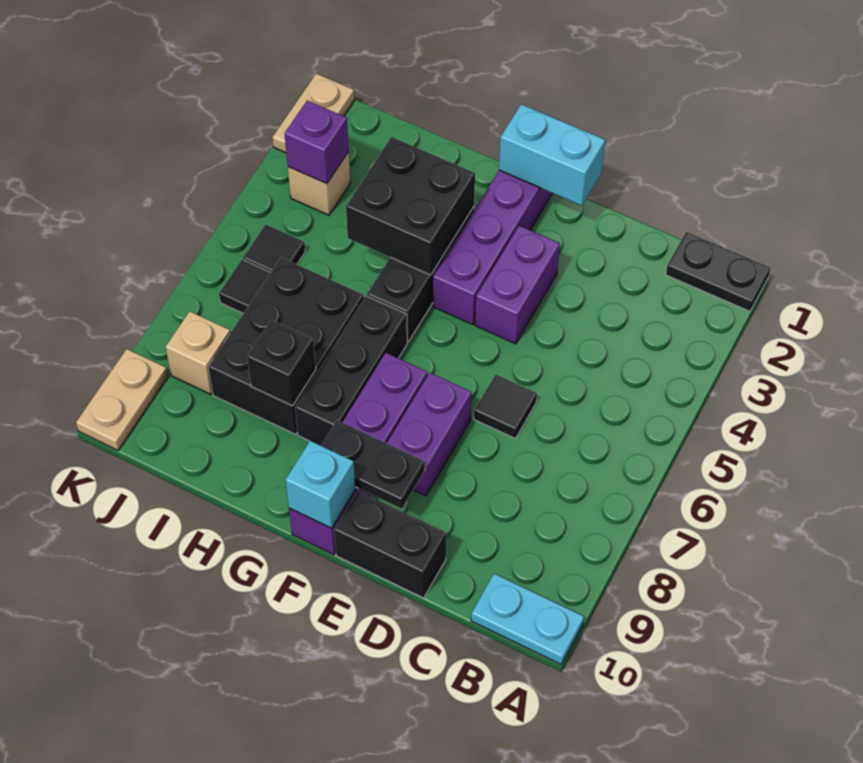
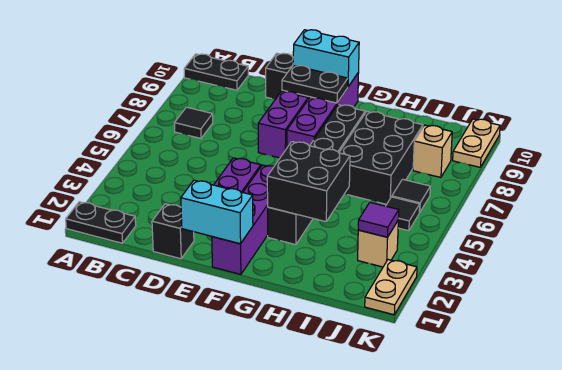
cyan 1x2 plate [471,574,584,664] -> black 1x2 plate [184,54,248,90]
black 1x1 tile [474,375,537,438] -> black 1x1 tile moved to [174,107,213,138]
cyan 1x1 brick [285,441,355,528] -> cyan 1x2 brick [293,30,359,87]
black 1x1 brick [247,320,316,406] -> black 1x1 brick moved to [152,204,194,259]
purple 1x1 brick [285,101,349,184] -> purple 1x1 tile [358,202,399,237]

